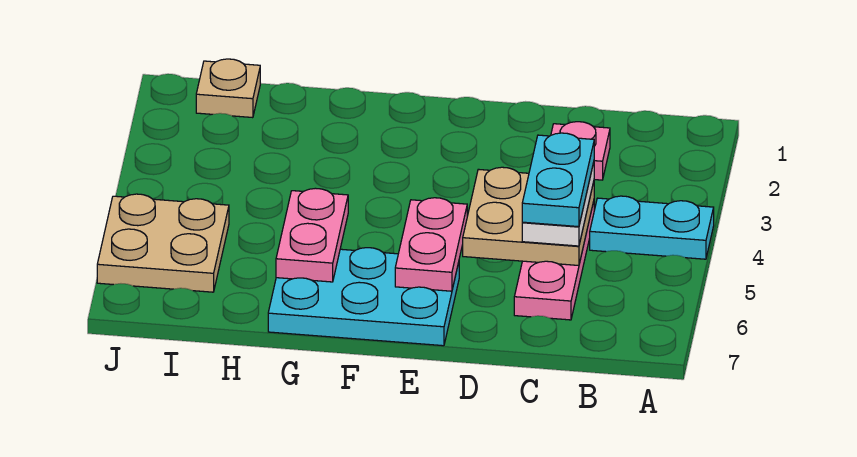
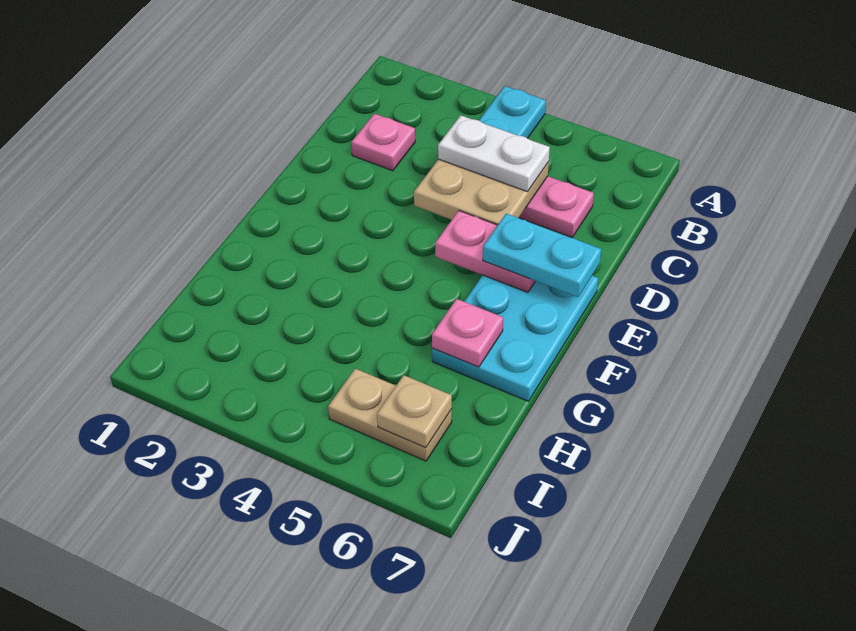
cyan 1x2 plate [522,133,594,227] -> cyan 1x2 plate moved to [483,213,601,297]
pink 1x2 plate [276,188,348,282] -> pink 1x1 plate [432,299,503,367]
tan 1x1 plate [196,59,260,118] -> tan 1x1 plate moved to [377,375,452,448]
tan 2x2 plate [97,194,229,292] -> tan 1x2 plate [328,369,452,461]

